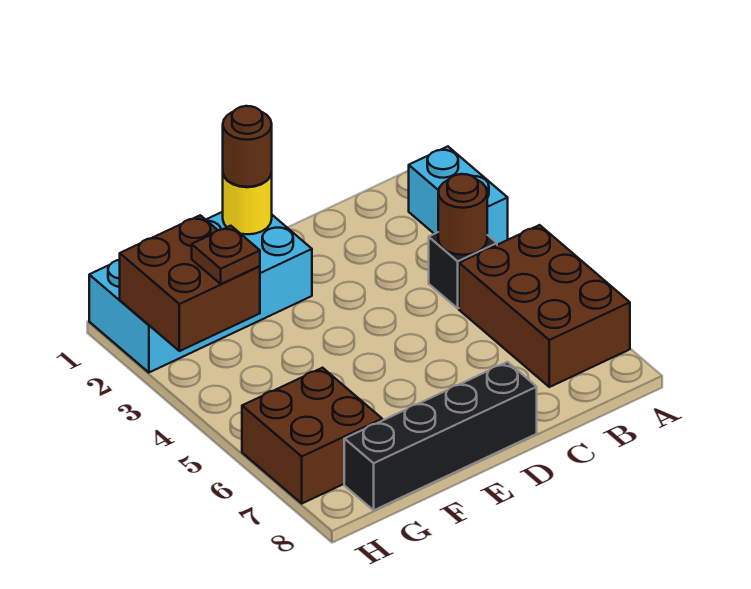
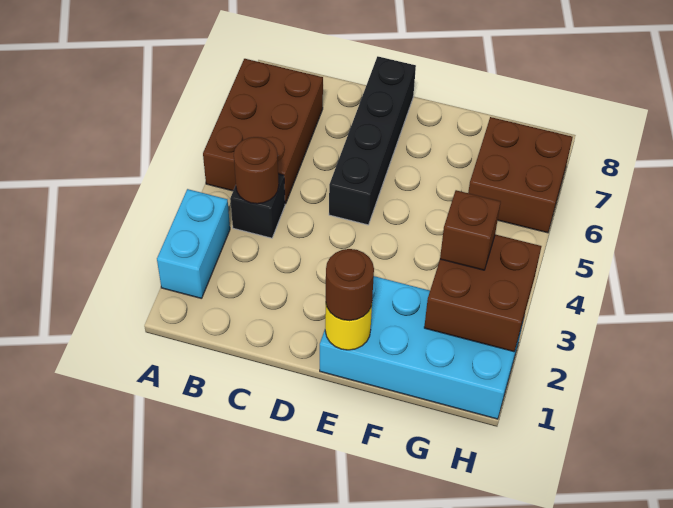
black 1x4 brick [344,362,537,510] -> black 1x4 brick turned to [329,56,416,225]
brown 1x1 plate [192,226,260,284] -> brown 1x1 brick [440,190,501,270]

